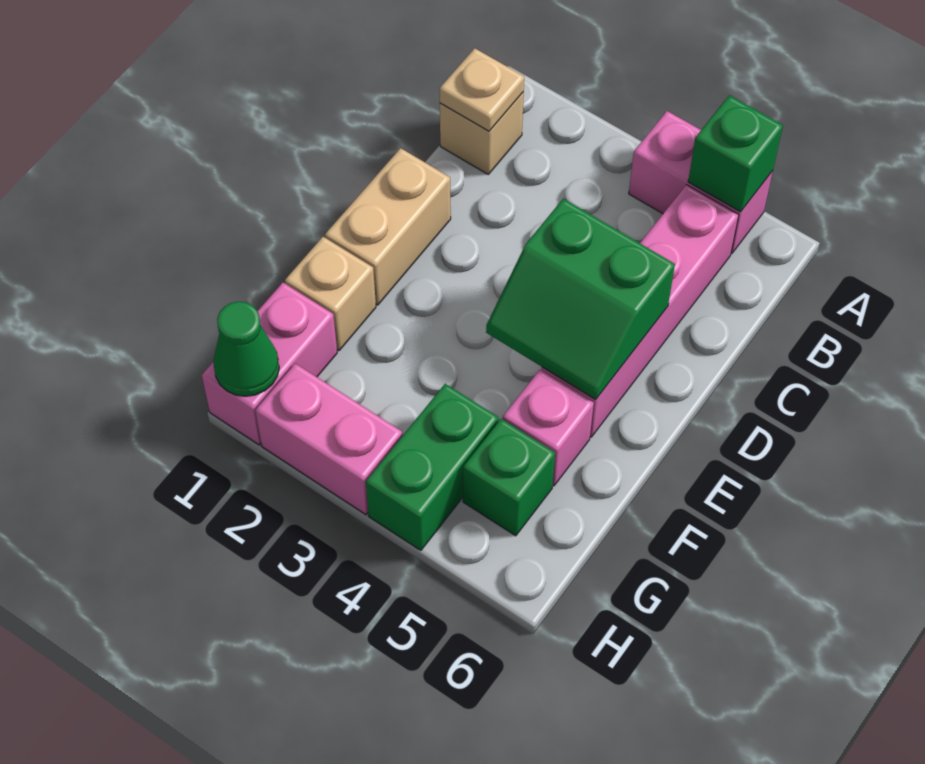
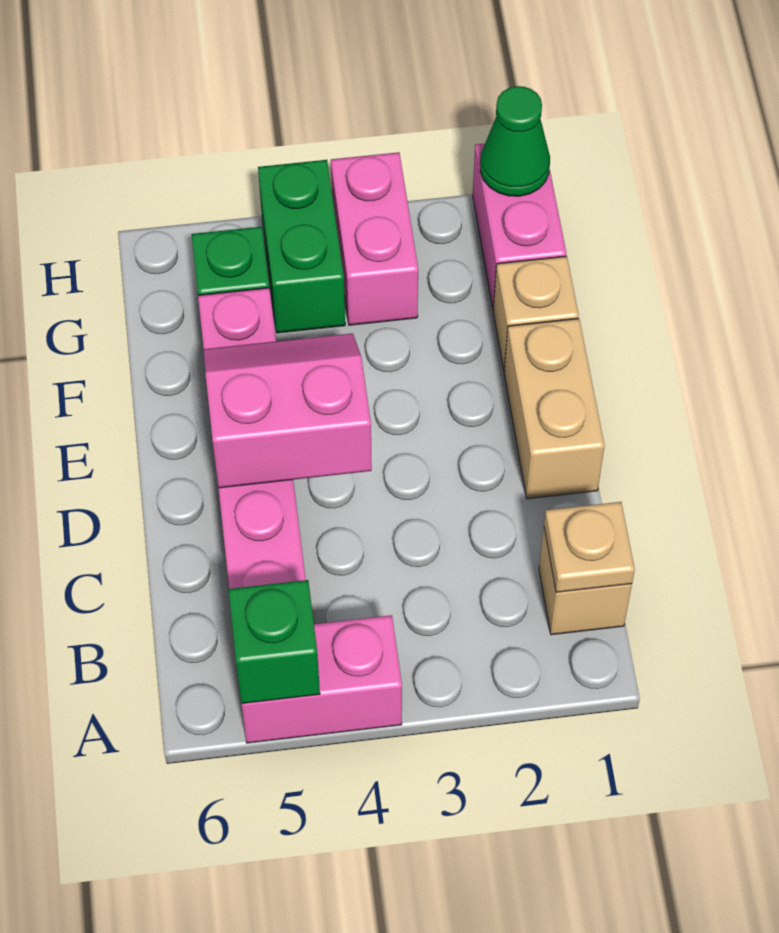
green 2x2 slope [486,199,675,399] -> pink 2x2 slope [204,333,372,488]
pink 1x2 brick [255,363,402,515] -> pink 1x2 brick turned to [331,152,418,325]

